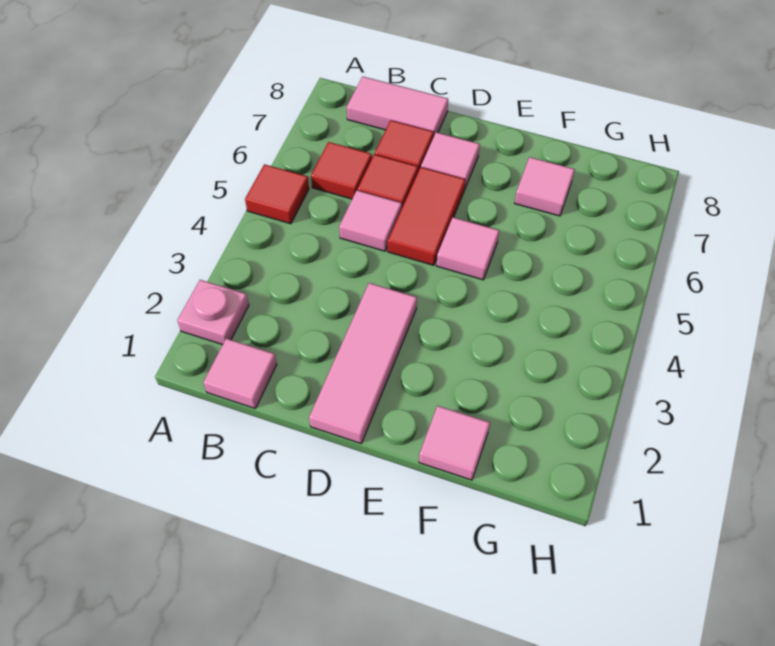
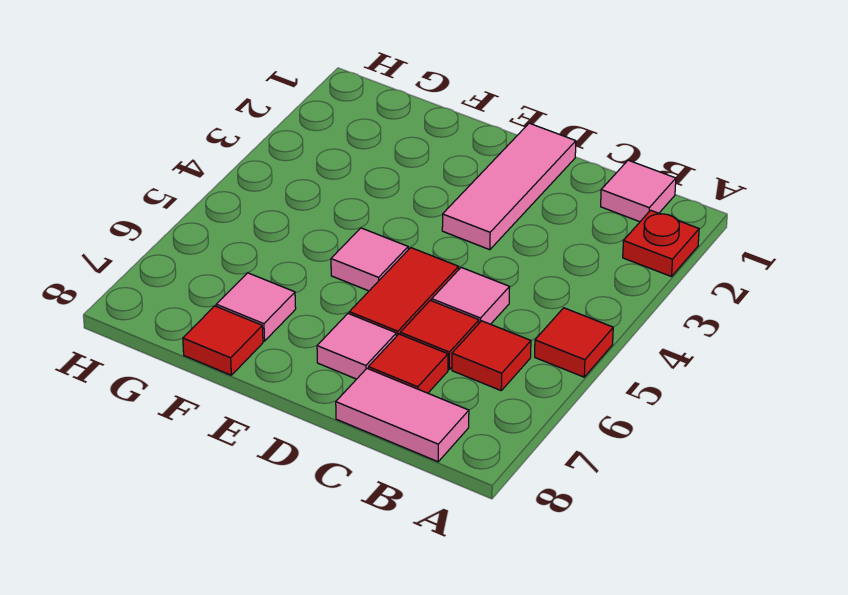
pink 1x1 plate [177,280,249,345] -> red 1x1 plate [623,210,699,277]
pink 1x1 tile [419,406,490,480] -> none
none -> red 1x1 tile [183,306,263,375]

